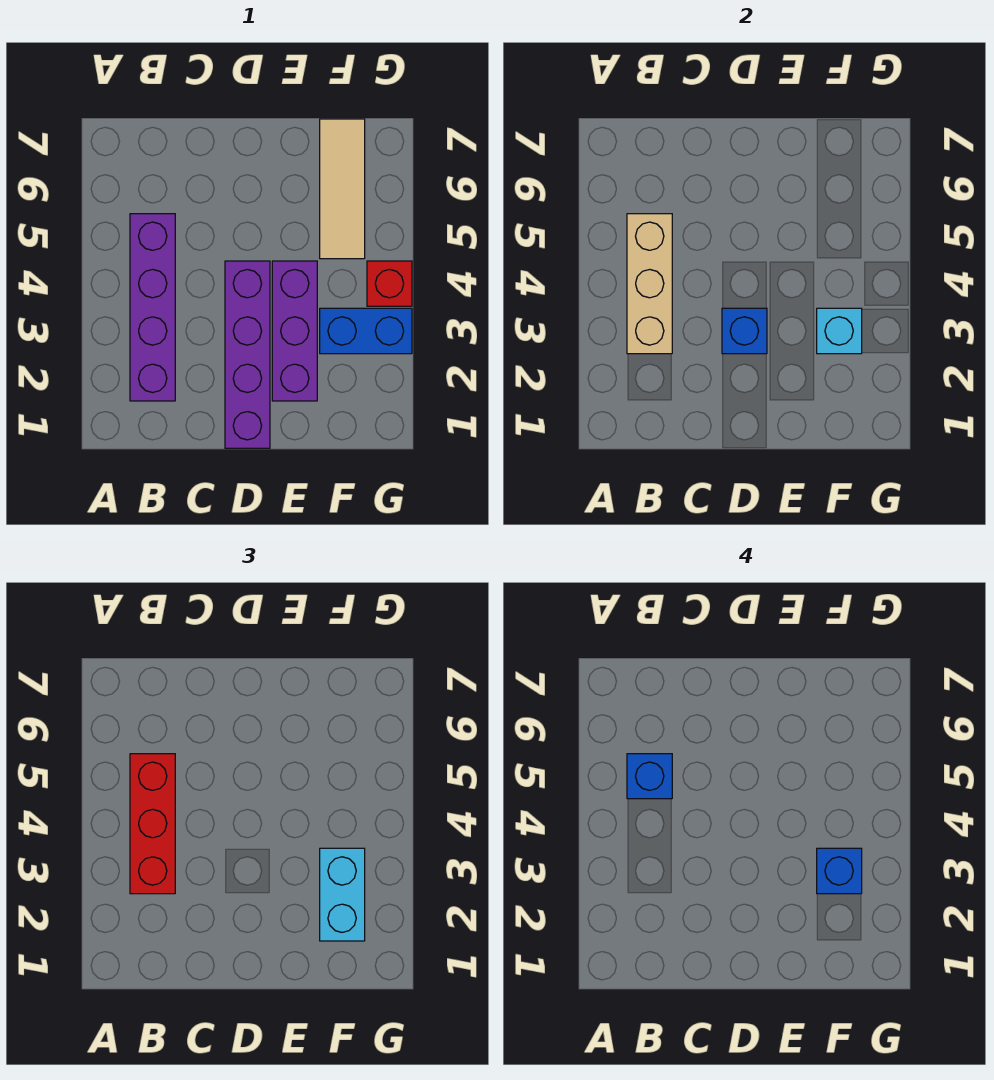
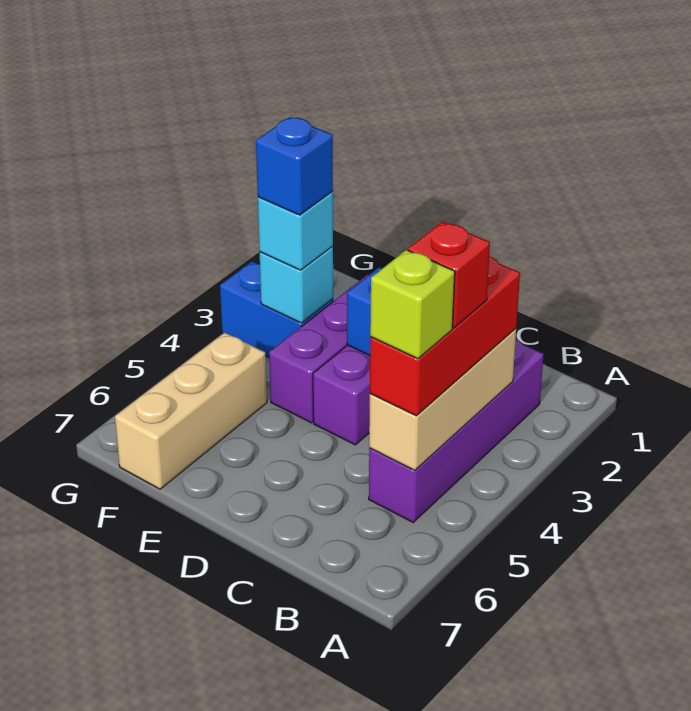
blue 1x1 brick [627,754,672,799] -> lime 1x1 brick [370,250,455,359]
cyan 1x2 brick [320,848,365,941] -> cyan 1x1 brick [258,191,333,270]
tan 1x3 tile [320,119,365,259] -> tan 1x3 brick [115,333,267,489]
red 1x1 brick [367,261,412,306] -> red 1x1 brick moved to [408,222,490,328]

